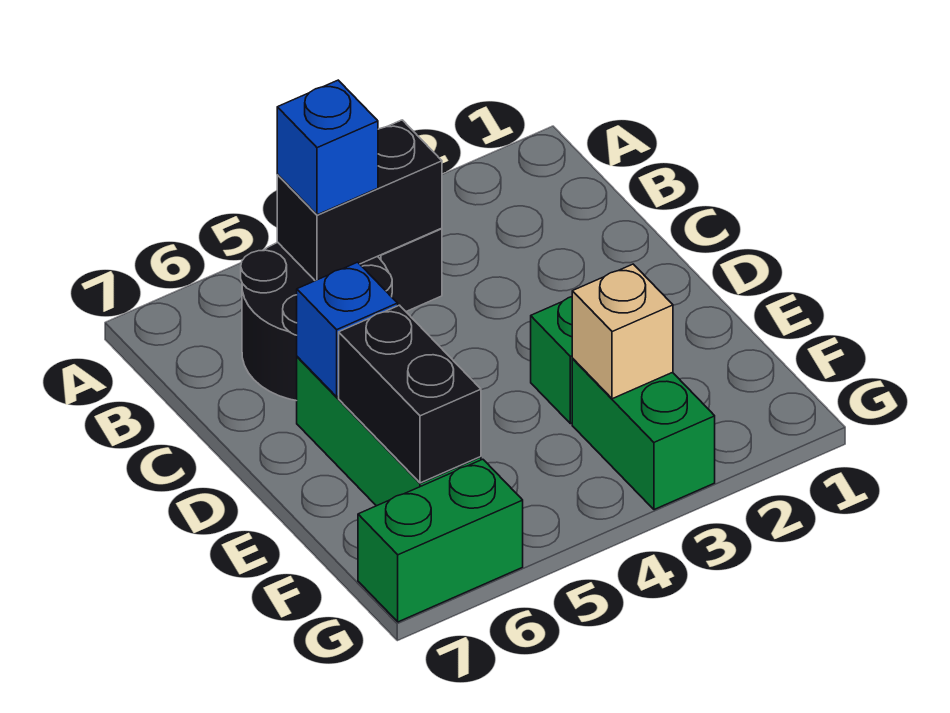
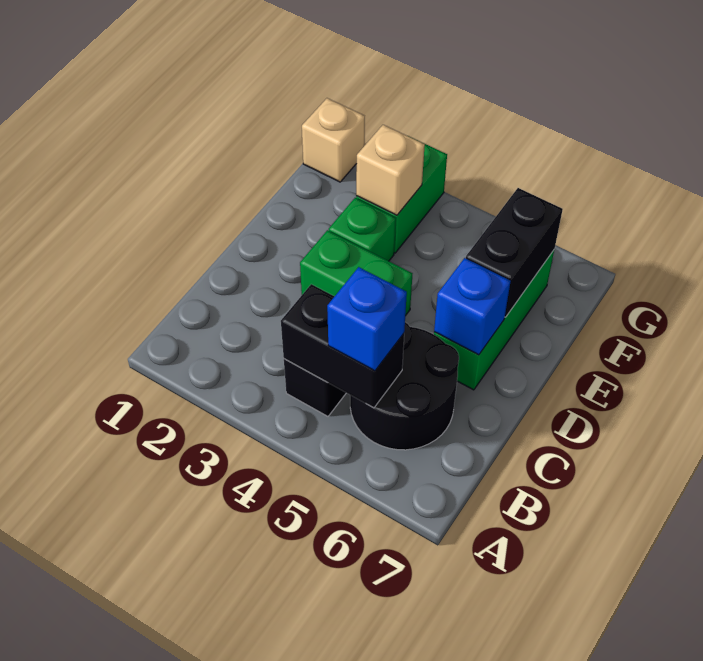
none -> tan 1x1 brick [302,98,365,182]
green 1x2 brick [358,459,523,622] -> green 1x2 brick moved to [300,230,412,316]

